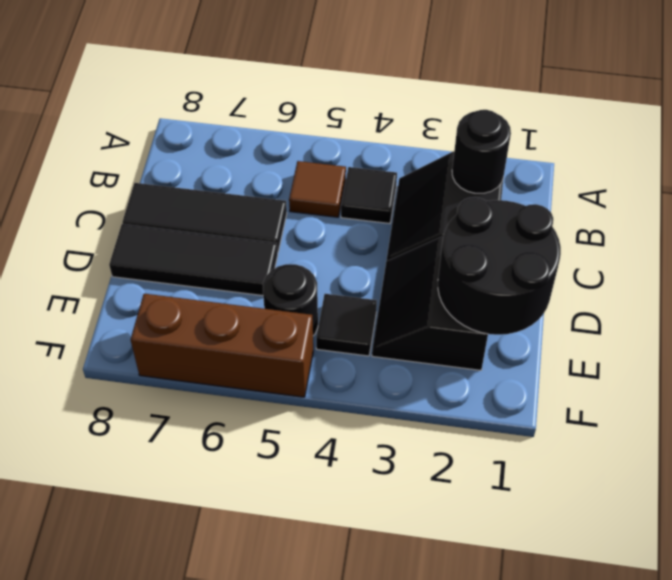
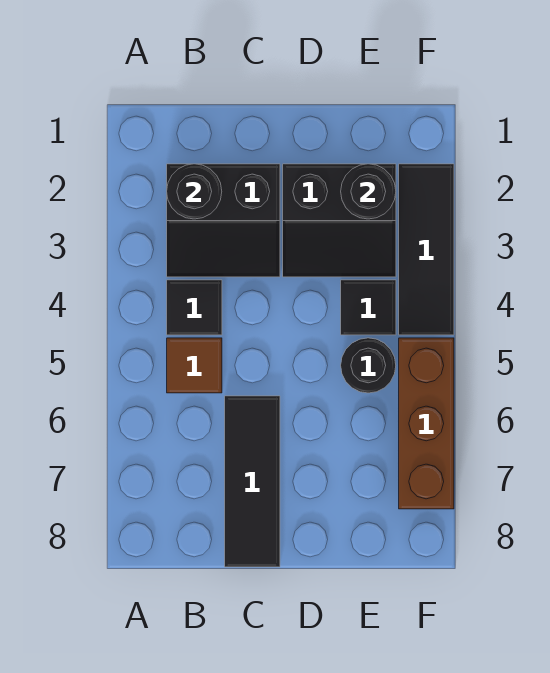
black 2x2 round brick [438,197,561,335] -> black 1x1 round brick [341,164,396,219]
black 1x3 tile [109,224,278,296] -> black 1x3 tile moved to [399,164,454,335]

